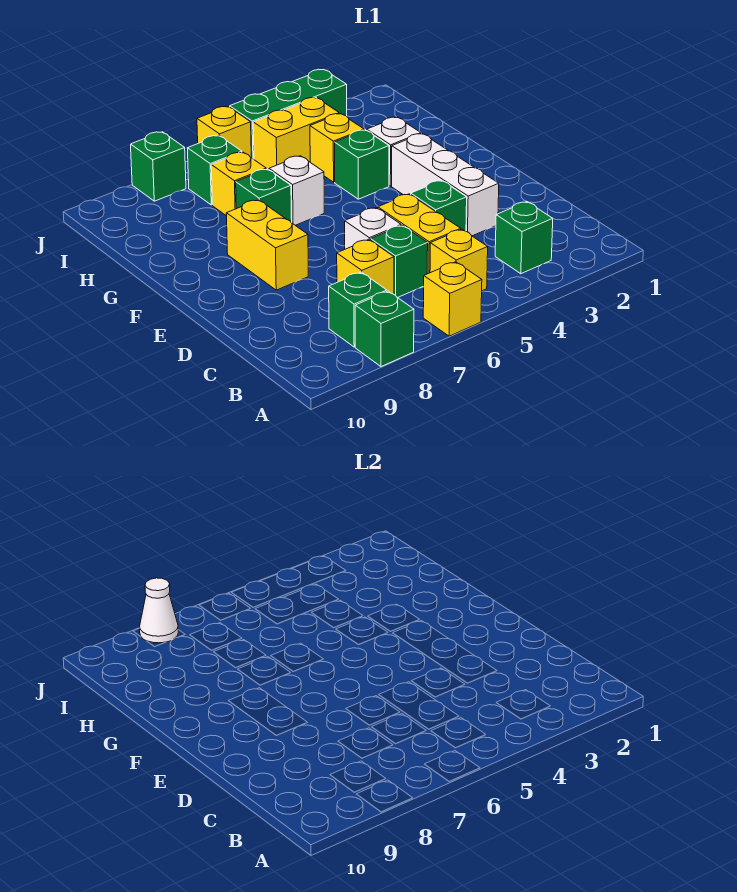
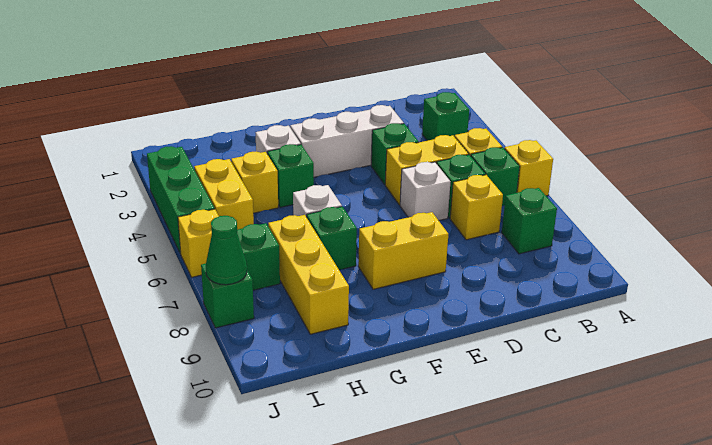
green 1x1 brick [355,291,414,367] -> green 1x1 brick moved to [471,147,520,206]
yellow 1x1 brick [211,152,266,216] -> yellow 1x3 brick [268,215,349,334]
white 1x1 cone [140,578,178,643] -> green 1x1 cone [206,216,247,285]

